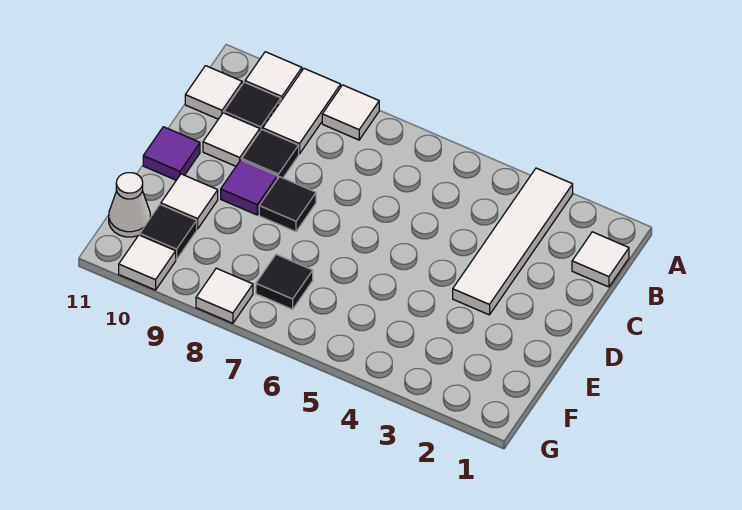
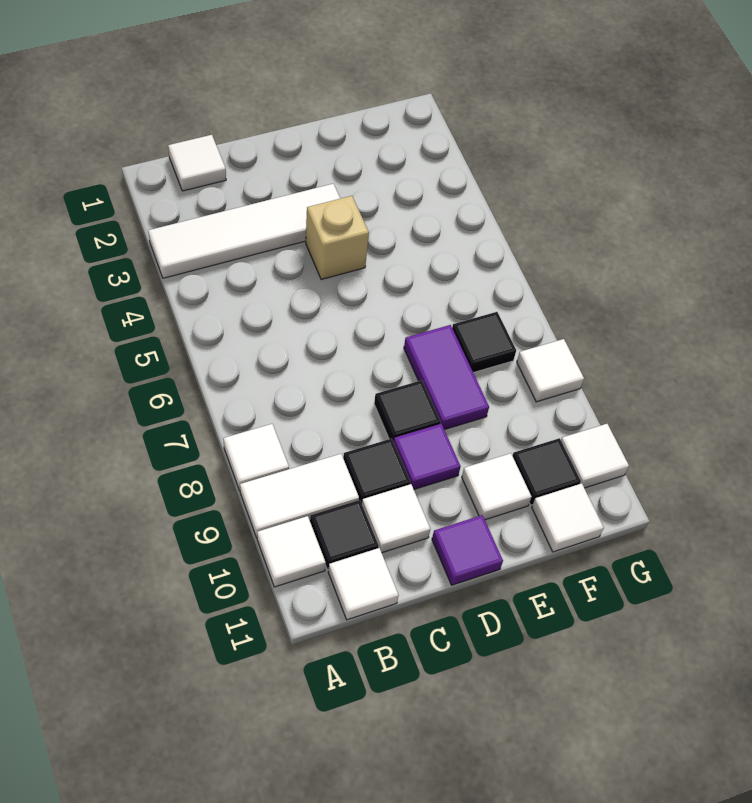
none -> tan 1x1 brick [306,196,369,280]
none -> purple 1x2 tile [404,325,489,430]
white 1x1 cone [109,173,150,237] -> white 1x1 tile [532,483,604,552]

